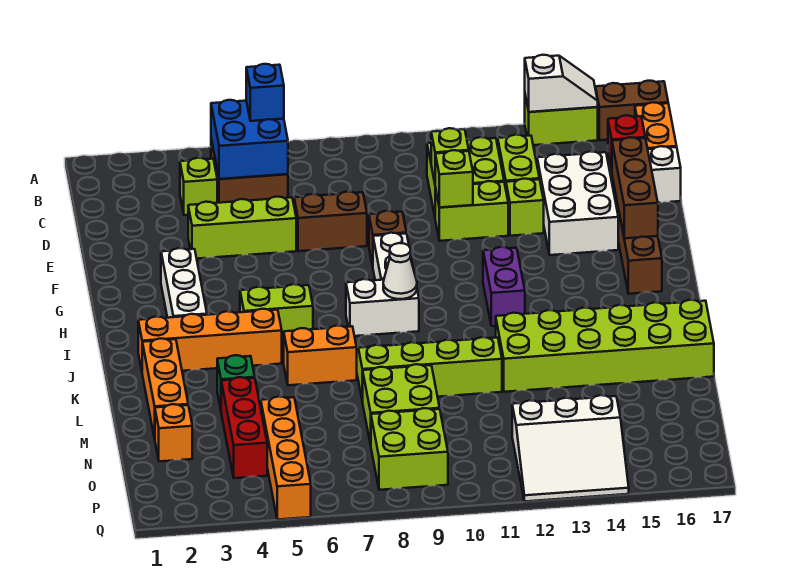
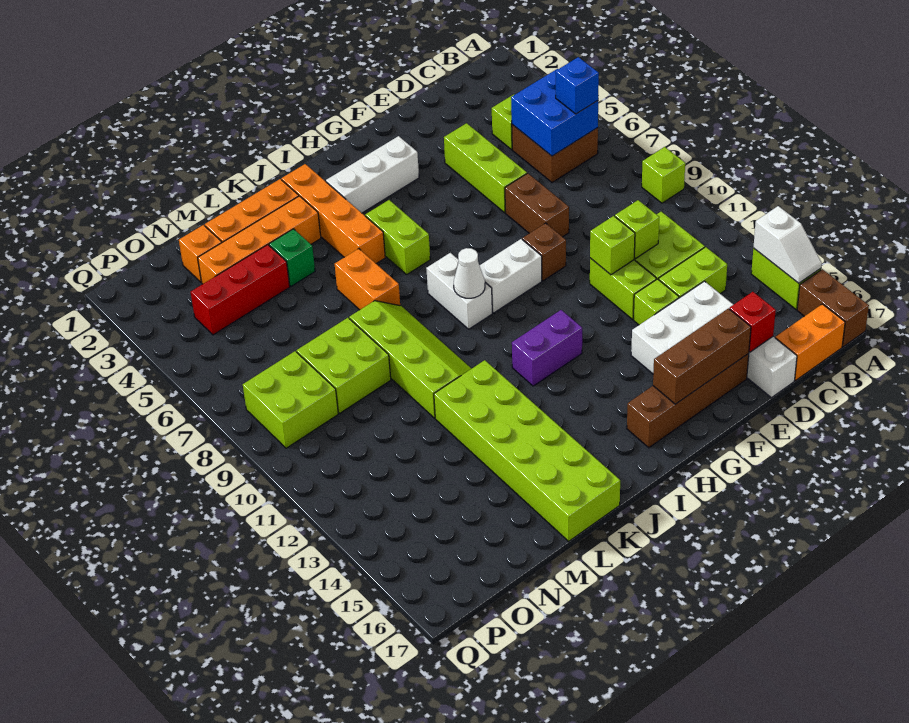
none -> lime 1x1 brick [642,147,685,203]
orange 1x4 brick [261,397,311,520] -> orange 1x4 brick moved to [198,196,321,284]
white 3x3 slope [512,395,629,501] -> none

